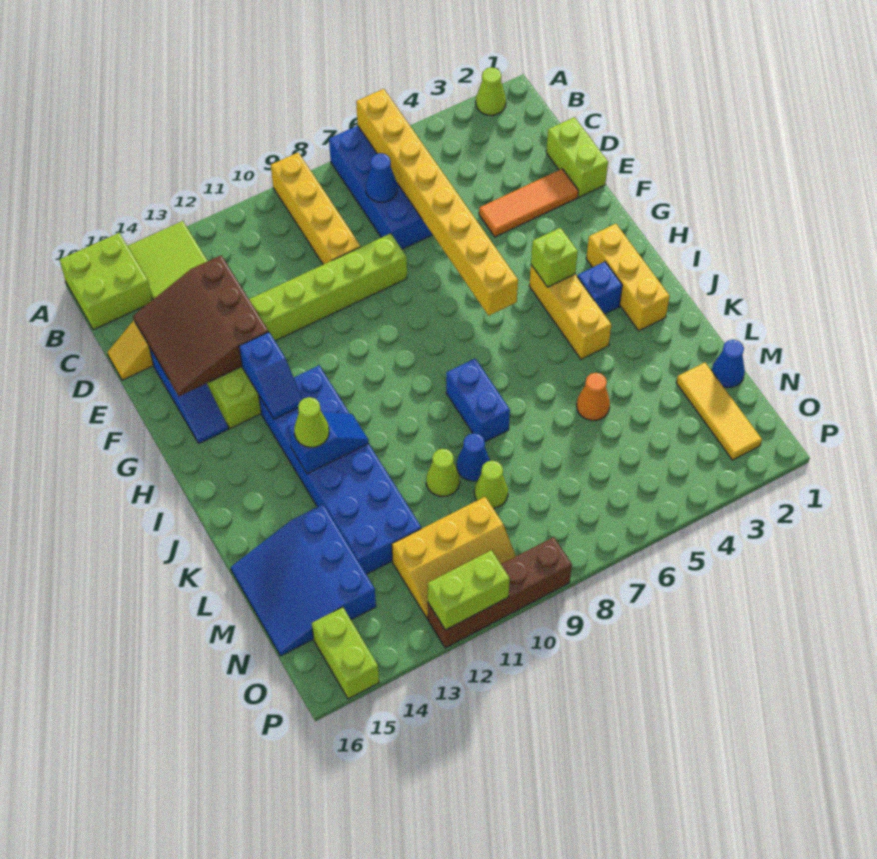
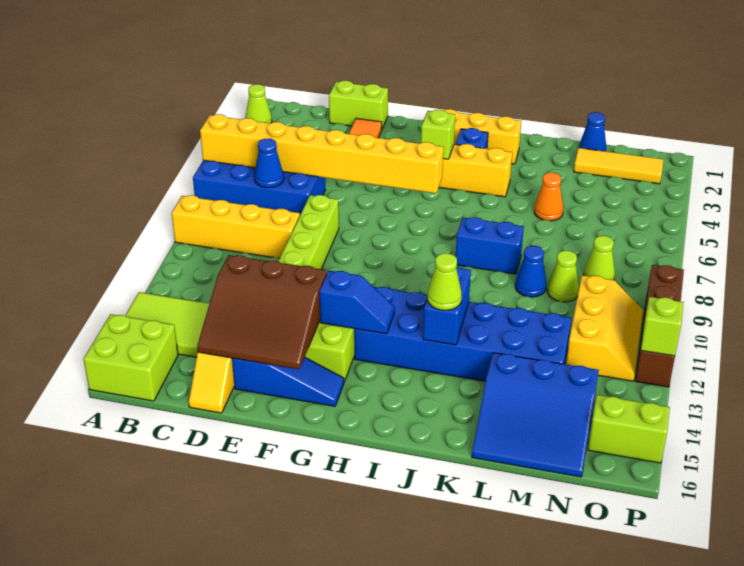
blue 1x2 slope [289,412,369,474] -> blue 1x2 brick [423,266,471,345]
lime 1x1 cone [426,449,460,497] -> lime 1x1 cone moved to [584,236,615,280]
lime 1x2 brick [428,550,510,630] -> lime 1x1 brick [641,297,684,356]

